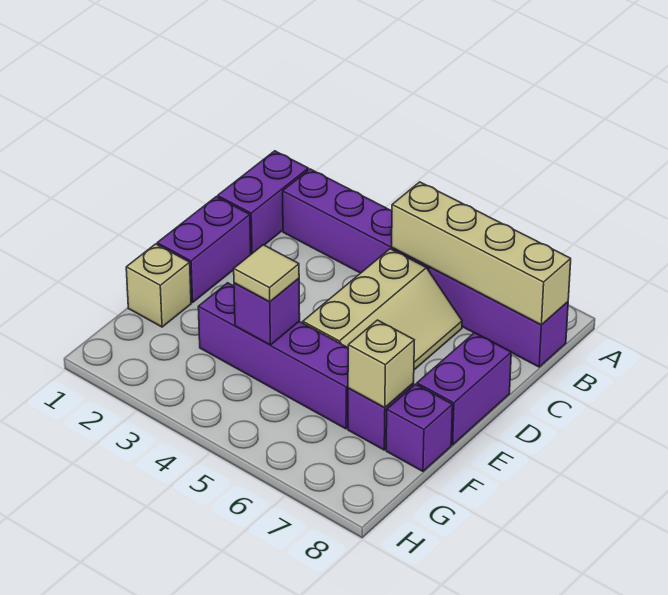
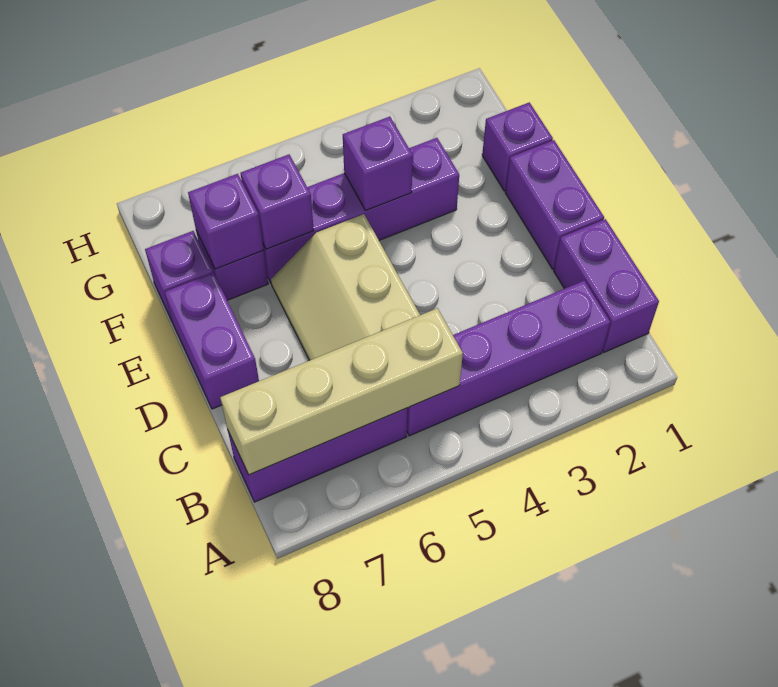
tan 1x1 brick [126,244,191,327] -> purple 1x1 brick [482,102,553,191]
tan 1x1 tile [234,245,299,302] -> none
none -> purple 1x1 brick [241,155,314,249]
tan 1x1 brick [348,320,414,408] -> purple 1x1 brick [188,174,263,269]

